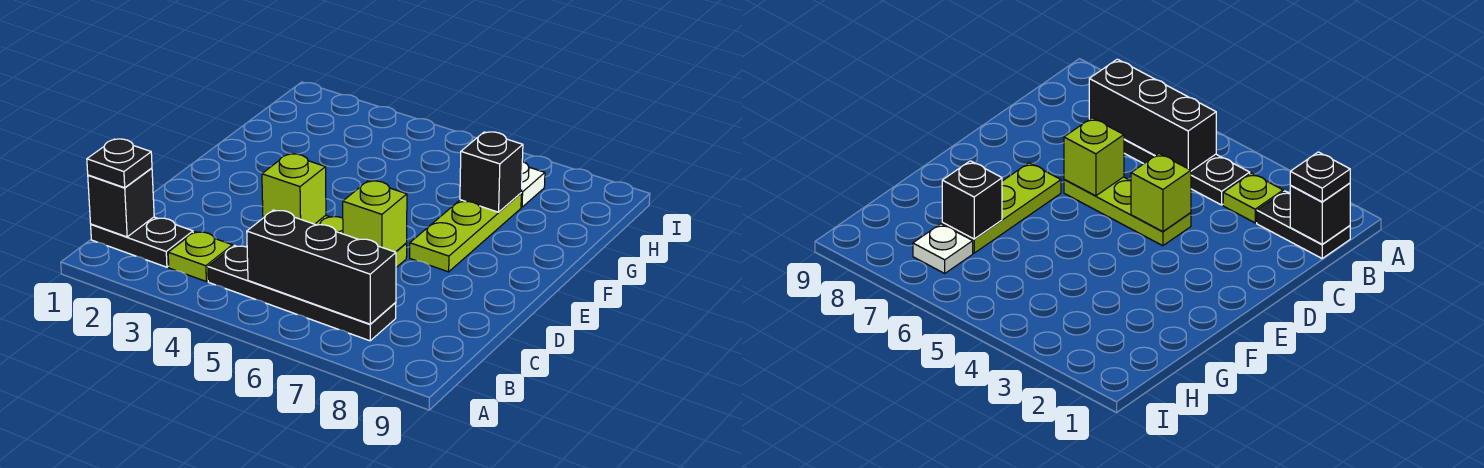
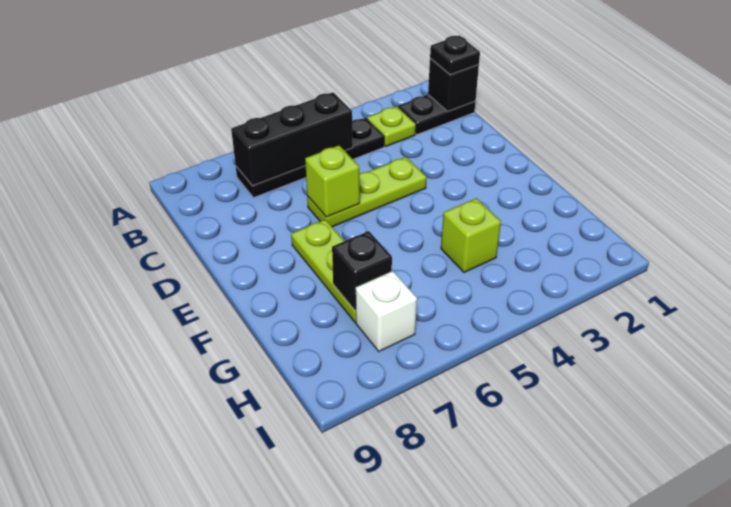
lime 1x1 brick [262,154,326,224] -> lime 1x1 brick moved to [441,198,501,272]
white 1x1 plate [521,162,545,207] -> white 1x1 brick [356,271,417,351]

